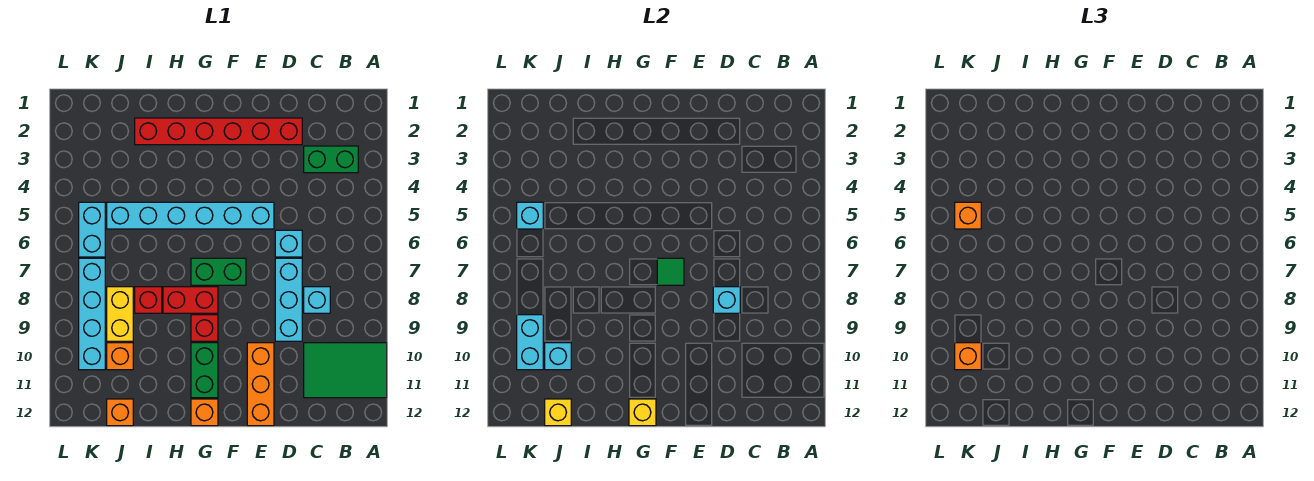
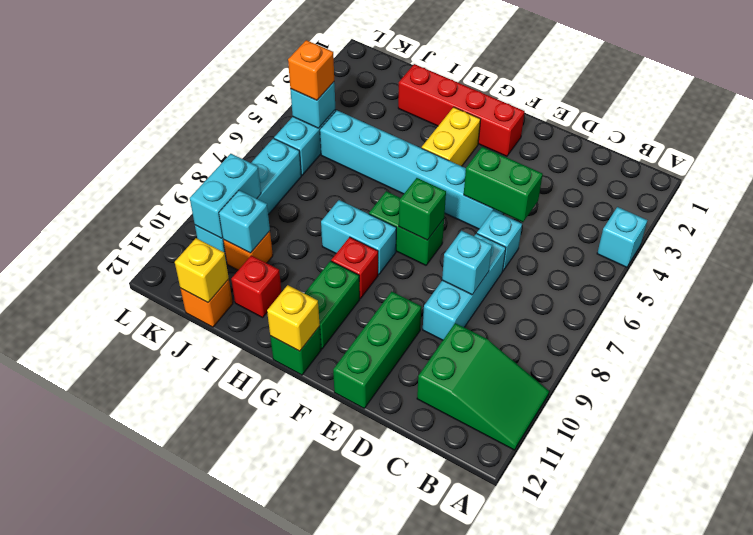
green 2x3 tile [304,343,387,398] -> green 2x3 slope [417,323,549,450]
green 1x2 brick [304,146,358,173] -> green 1x2 brick moved to [464,147,543,222]
cyan 1x1 brick [304,287,330,313] -> cyan 1x1 brick moved to [597,207,647,267]
red 1x6 brick [135,118,302,145] -> red 1x4 brick [398,64,525,156]
orange 1x3 brick [247,343,274,426] -> green 1x3 brick [333,292,421,408]
green 1x1 tile [657,258,684,285] -> green 1x1 brick [399,178,446,240]
red 1x2 brick [163,287,218,313] -> cyan 1x2 brick [321,200,396,275]
orange 1x1 brick [191,399,218,426] -> green 1x1 brick [270,326,321,375]
red 1x1 brick [135,287,162,313] -> red 1x1 brick moved to [231,255,281,317]
yellow 1x2 brick [107,287,133,341] -> yellow 1x2 brick moved to [422,107,481,166]
orange 1x1 brick [955,343,981,370] -> none

